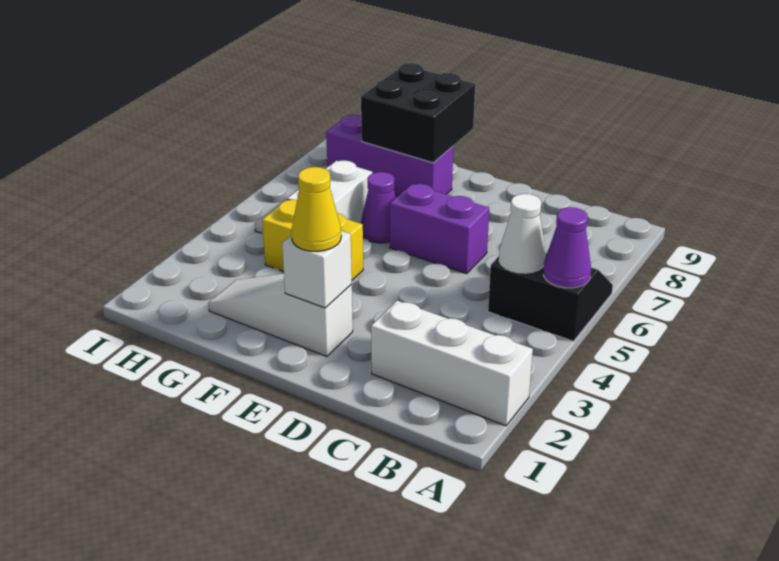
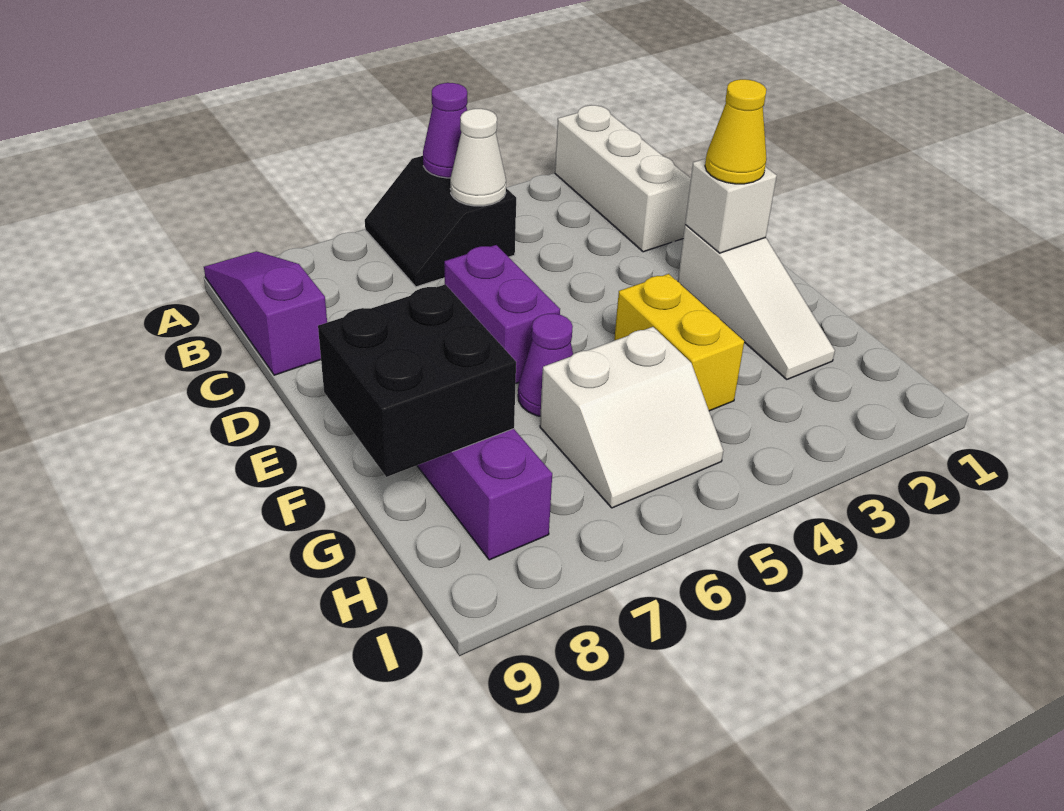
none -> purple 1x3 slope [204,251,327,375]

